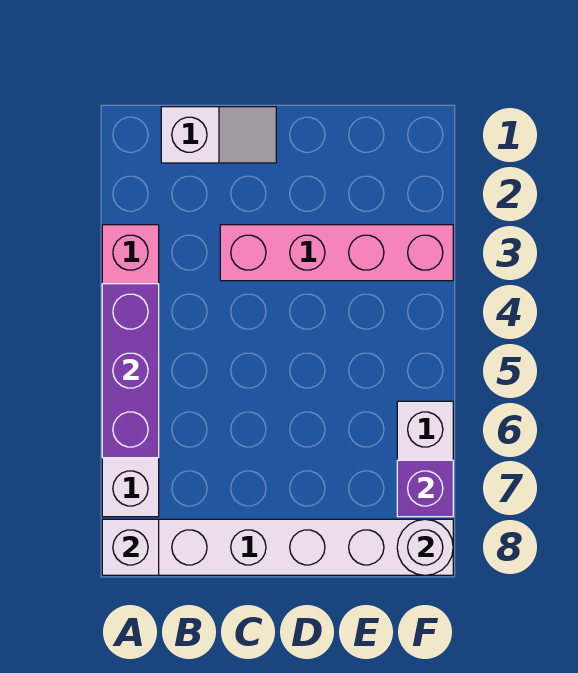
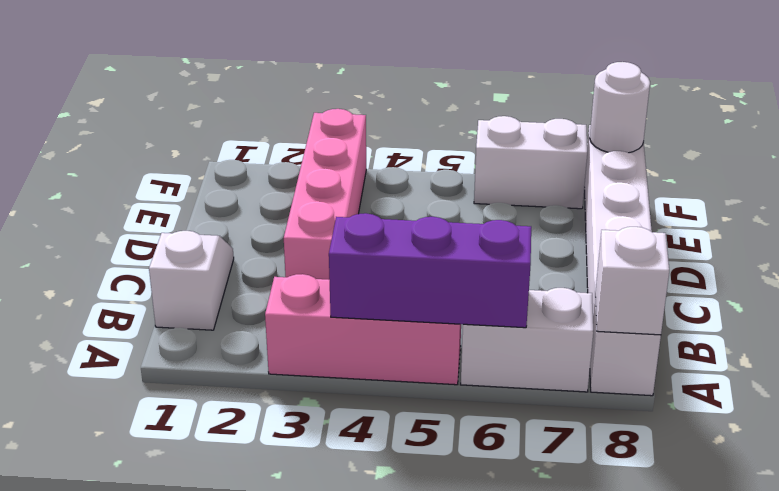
purple 1x1 brick [397,460,453,517] -> none

